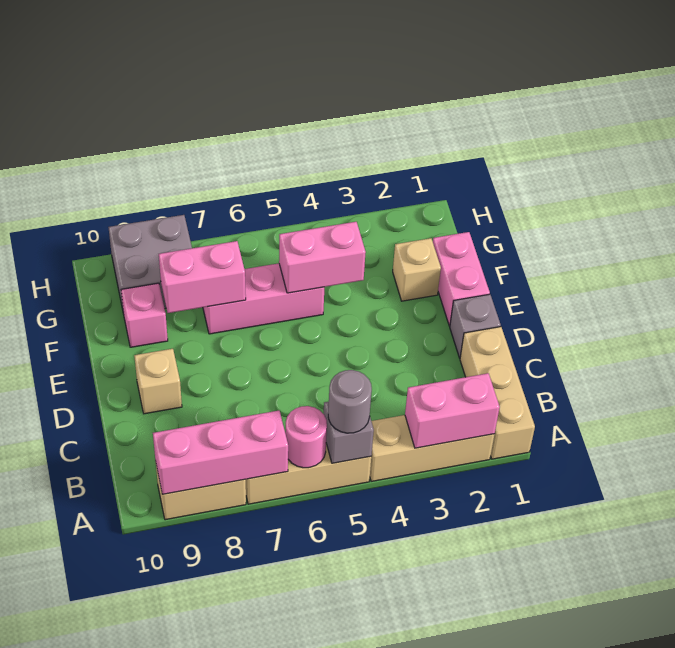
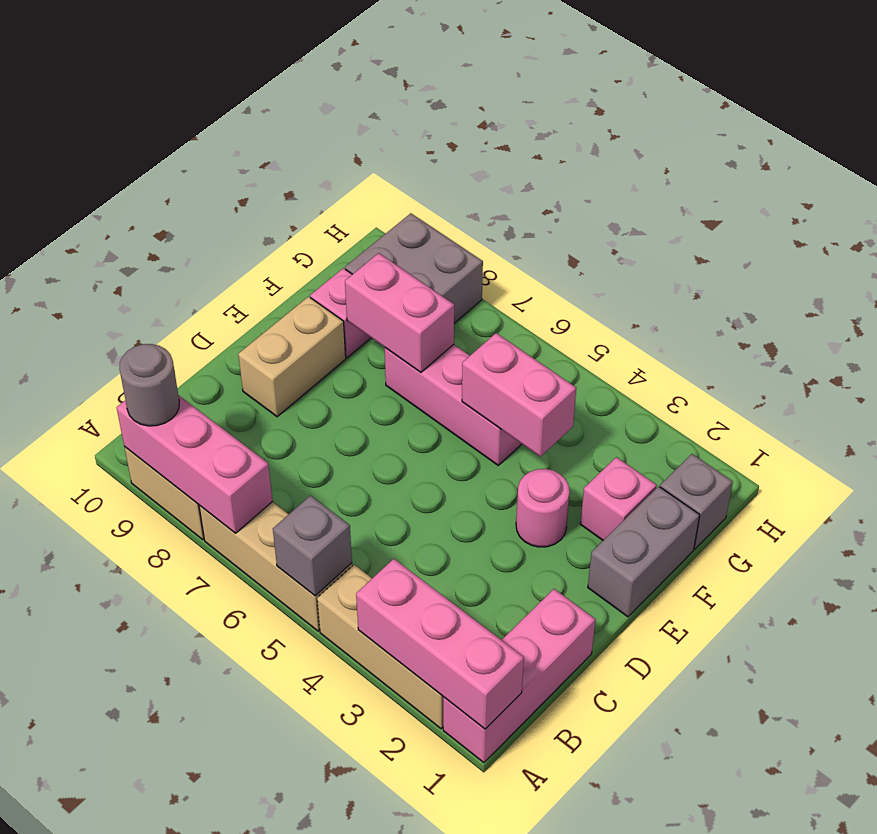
tan 1x3 brick [460,327,535,459] -> pink 1x3 brick [443,589,595,763]
pink 1x2 brick [405,373,500,448] -> pink 1x3 brick [356,559,524,729]
grey 1x1 round brick [328,370,372,433] -> grey 1x1 round brick moved to [119,344,179,426]
pink 1x1 round brick [285,406,327,468] -> pink 1x1 round brick moved to [516,469,570,547]
grey 1x1 brick [450,294,501,358] -> grey 1x1 brick moved to [660,454,733,549]
tan 1x1 brick [134,349,182,414] -> tan 1x2 brick [238,297,346,417]
pink 1x2 brick [433,232,490,326] -> grey 1x2 brick [588,486,700,617]
tan 1x1 brick [393,238,441,301] -> pink 1x1 brick [581,457,657,540]

